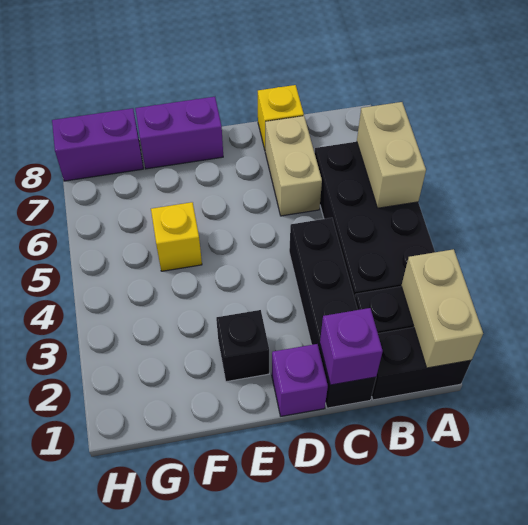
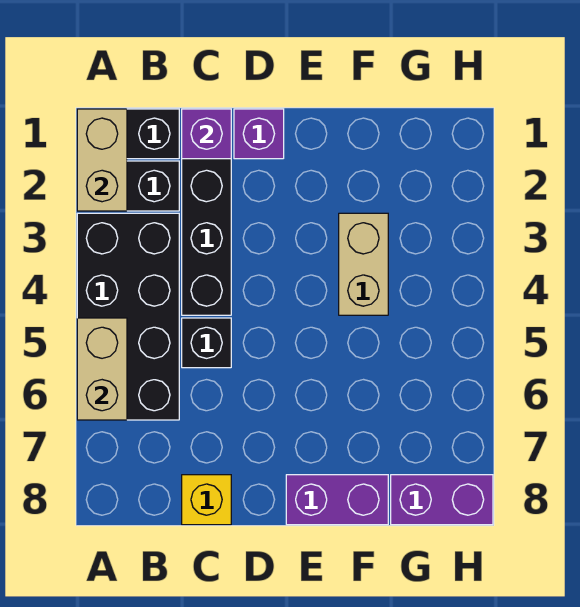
tan 1x2 brick [265,116,322,216] -> tan 1x2 brick moved to [339,213,388,315]
black 1x1 brick [216,310,269,382] -> black 1x1 brick moved to [182,318,231,368]
yellow 1x1 brick [151,202,202,271] -> none

